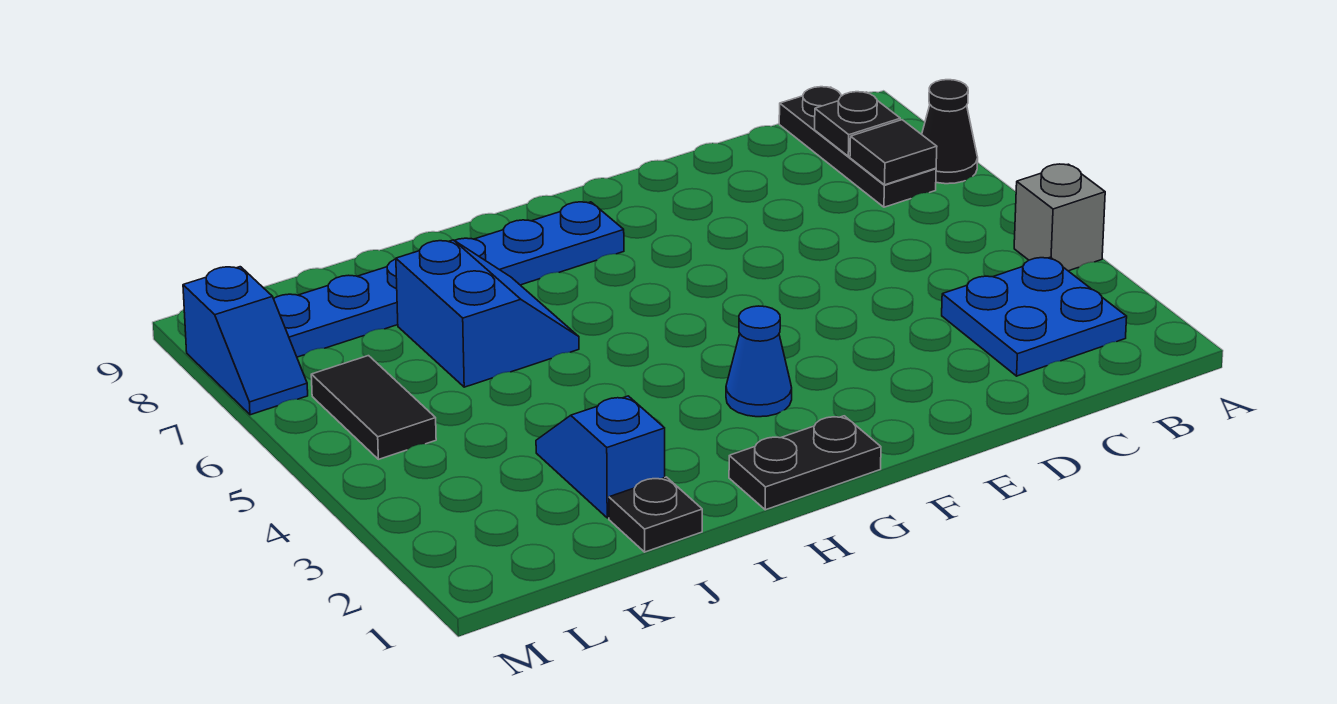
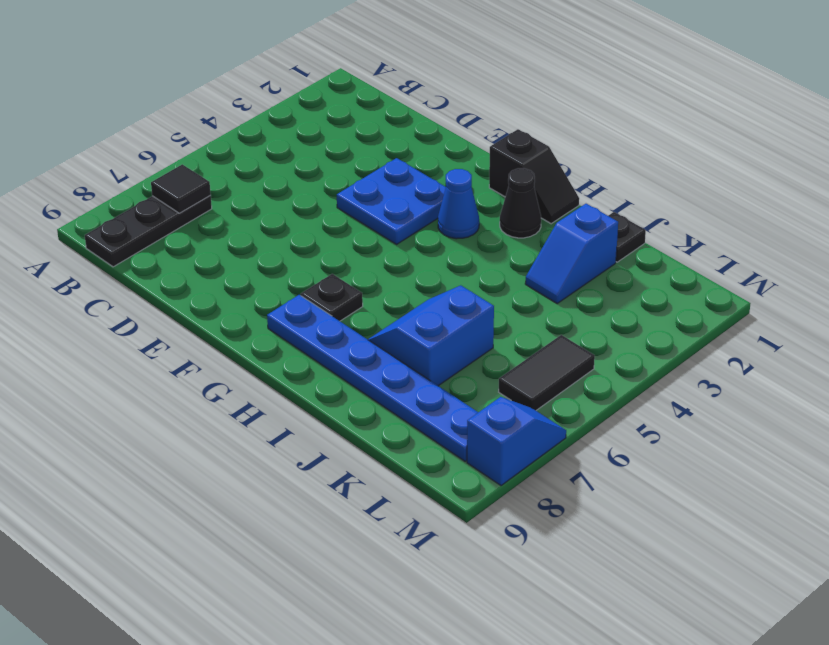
grey 1x1 brick [1014,164,1105,271] -> none
black 1x1 cone [922,80,978,184] -> black 1x1 cone moved to [500,168,541,238]
blue 2x2 plate [942,257,1127,376] -> blue 2x2 plate moved to [337,158,446,244]
black 1x1 plate [815,92,900,156] -> black 1x1 plate moved to [301,274,363,321]
black 1x2 plate [729,416,881,510] -> black 1x2 slope [489,129,579,224]

